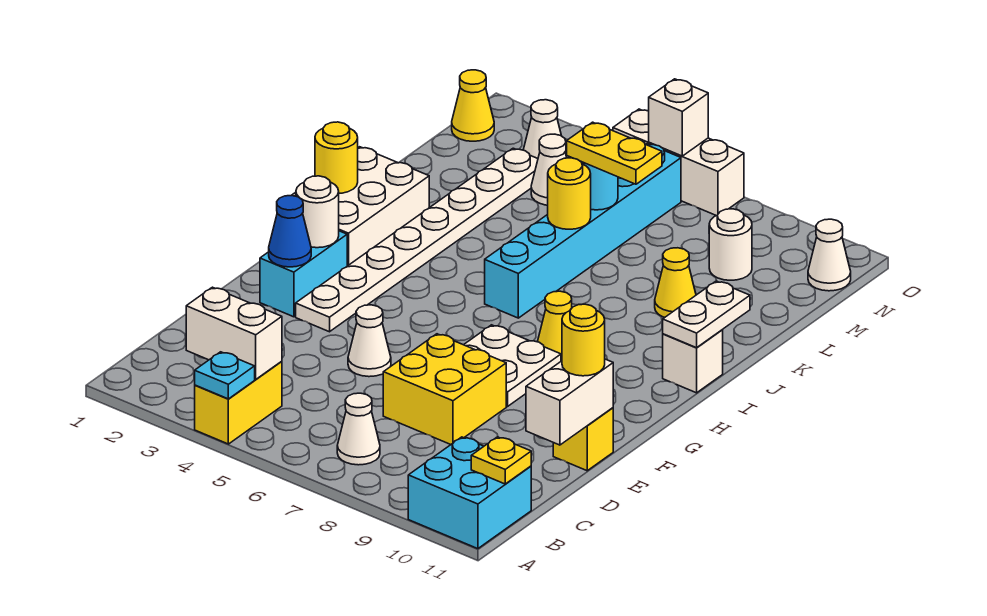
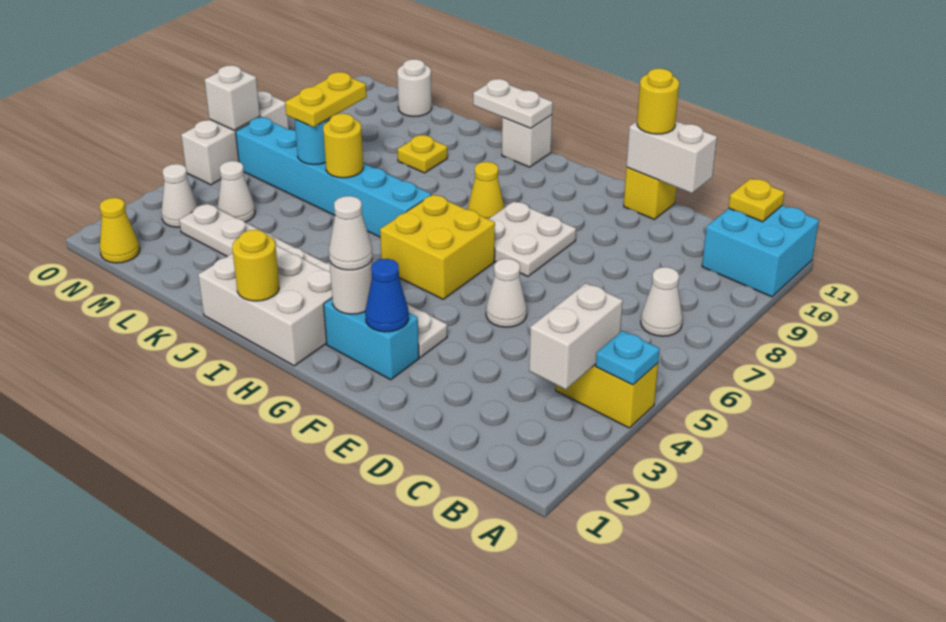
yellow 2x2 brick [383,334,506,444] -> yellow 2x2 brick moved to [380,195,495,299]
yellow 1x1 cone [655,248,696,318] -> yellow 1x1 plate [397,135,447,173]
white 1x1 round brick [709,209,752,280] -> white 1x1 round brick moved to [397,59,432,116]
white 1x1 cone [808,219,851,291] -> white 1x1 cone moved to [329,196,373,270]

